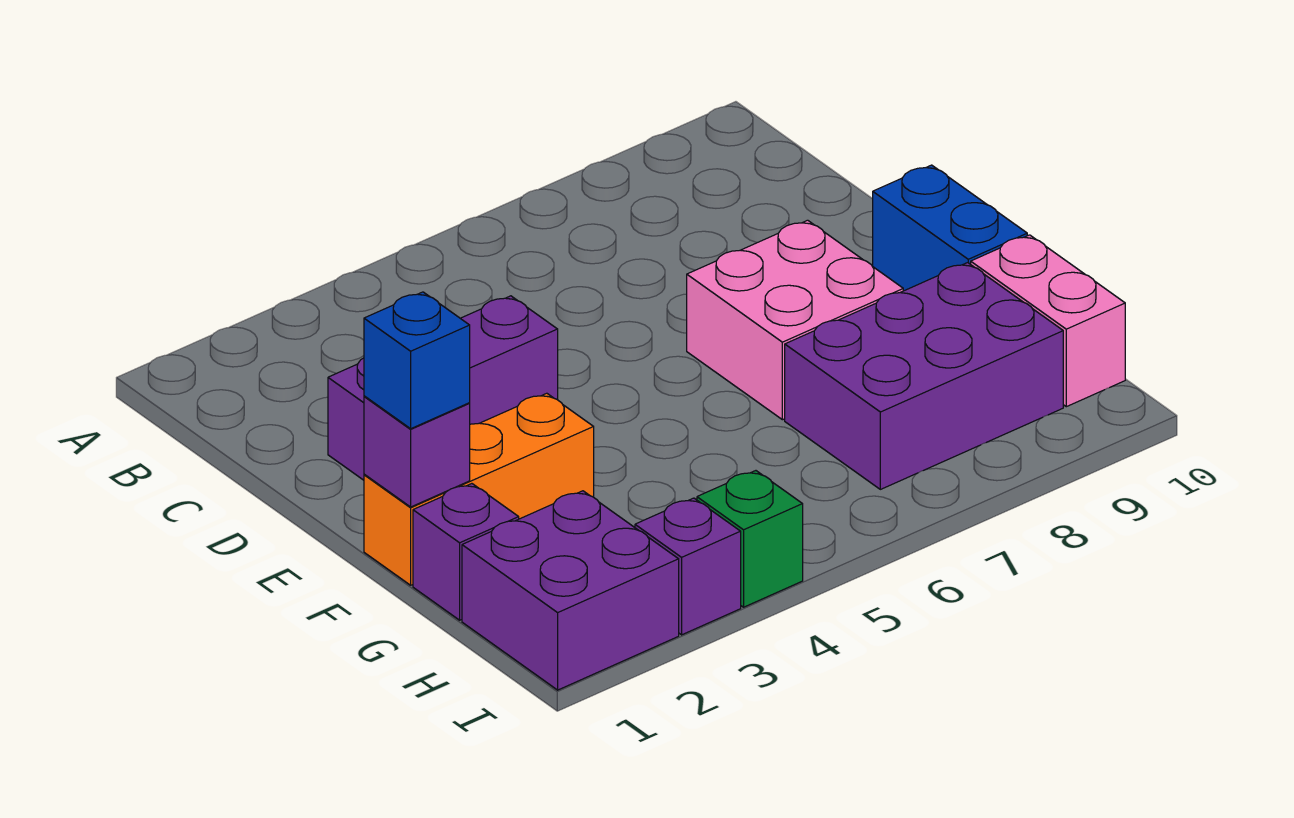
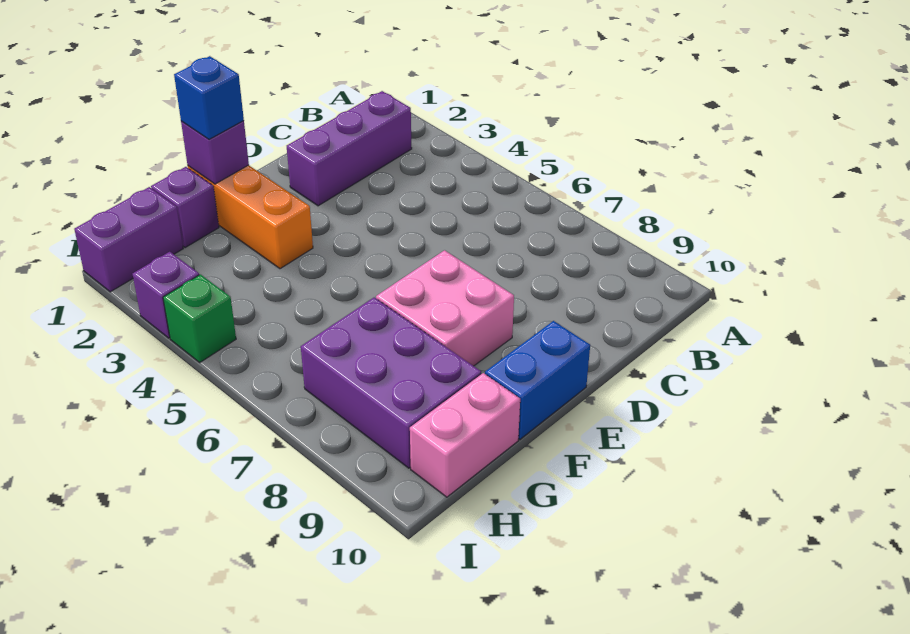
purple 1x3 brick [328,296,558,480] -> purple 1x3 brick turned to [287,91,412,206]
purple 2x2 brick [462,491,679,690] -> purple 1x2 brick [74,187,183,292]

